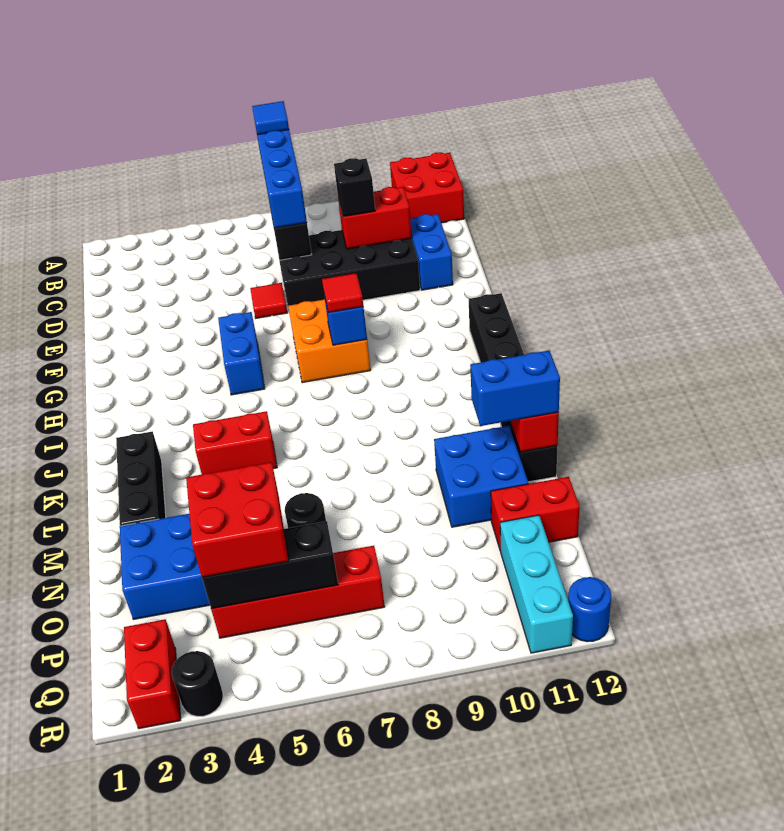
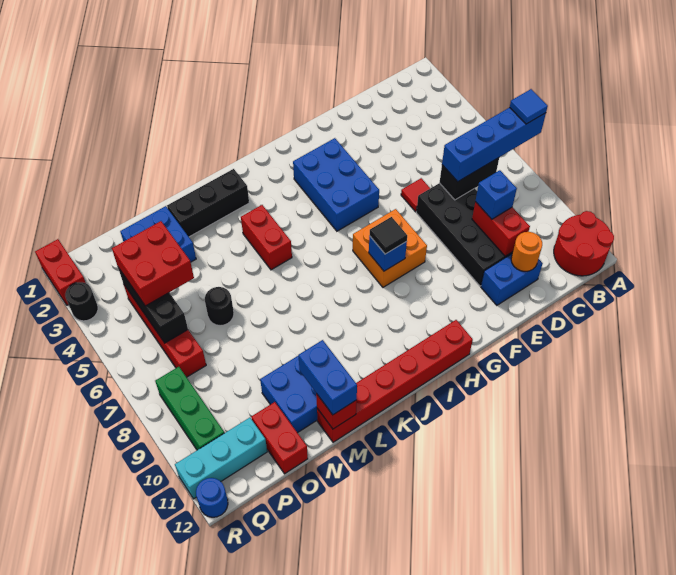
red 2x2 brick [390,152,464,223] -> red 2x2 round brick [554,211,614,276]
black 1x1 brick [334,158,375,217] -> blue 1x1 brick [475,170,517,219]
none -> orange 1x1 round brick [511,232,542,271]
blue 1x2 brick [218,312,265,395] -> blue 2x3 brick [293,138,379,231]
red 1x1 tile [322,273,363,313] -> black 1x1 tile [370,217,407,254]
black 1x6 brick [469,293,557,482] -> red 1x6 brick [317,320,473,442]
red 1x2 brick [124,619,181,729] -> red 1x2 brick turned to [35,239,86,305]
none -> green 1x3 brick [155,367,224,450]

